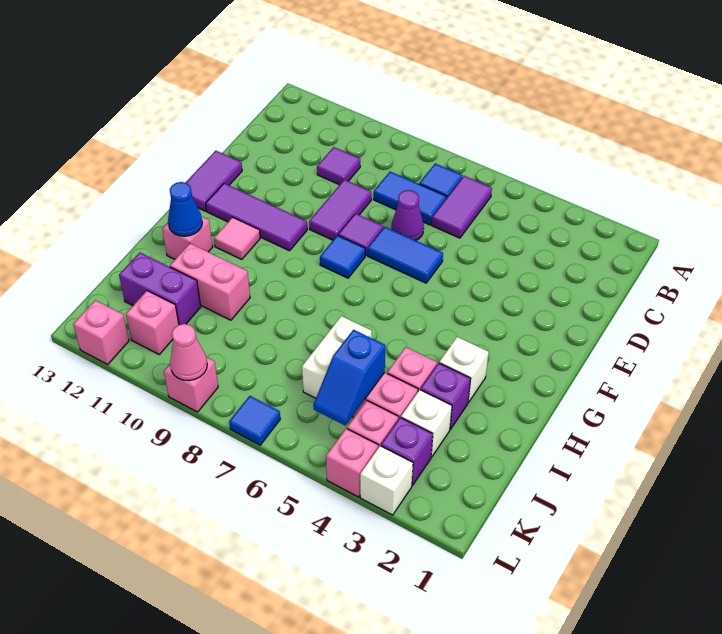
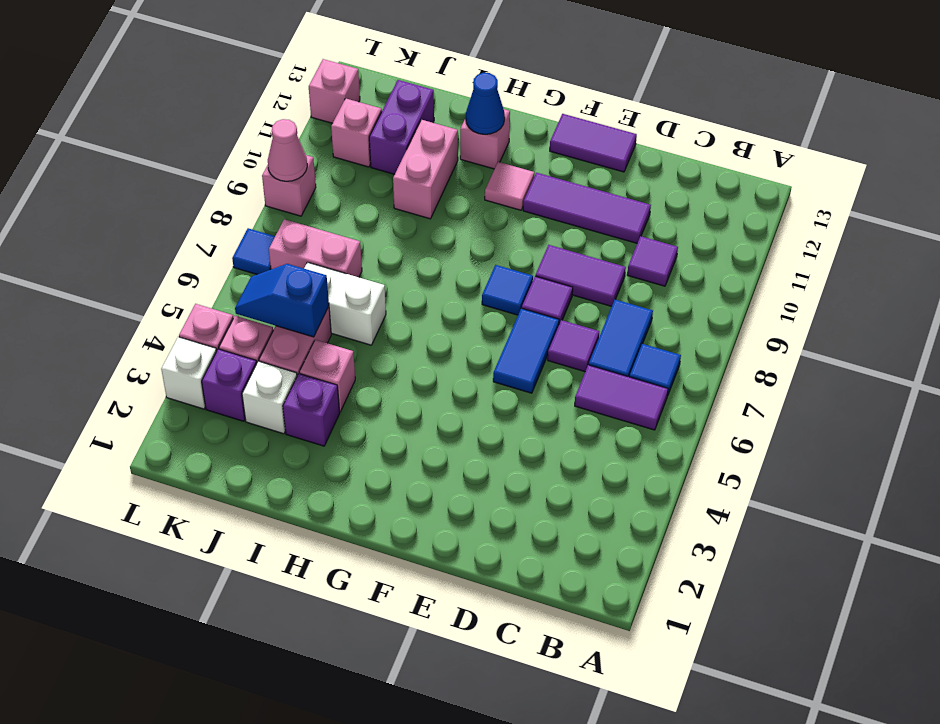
purple 1x1 cone [391,190,424,240] -> purple 1x1 tile [548,320,599,372]
purple 1x3 tile [206,183,307,251] -> purple 1x3 tile turned to [523,173,651,243]
white 1x1 brick [439,337,489,402] -> none
none -> pink 1x2 brick [269,219,362,277]

